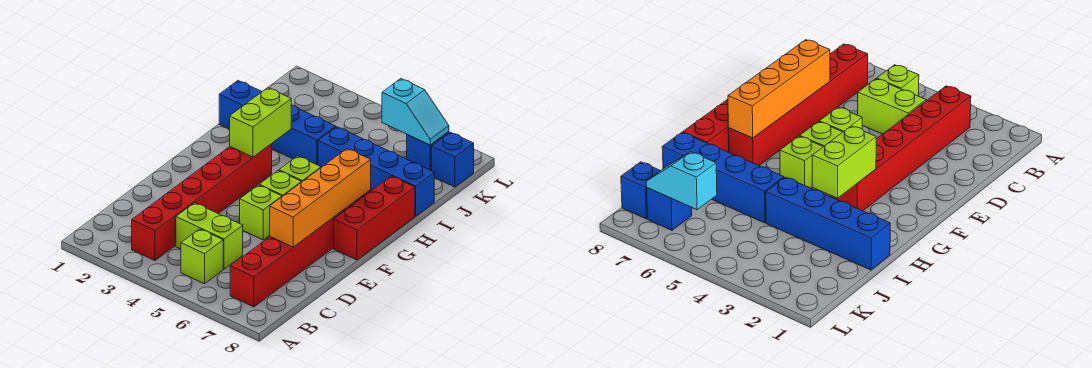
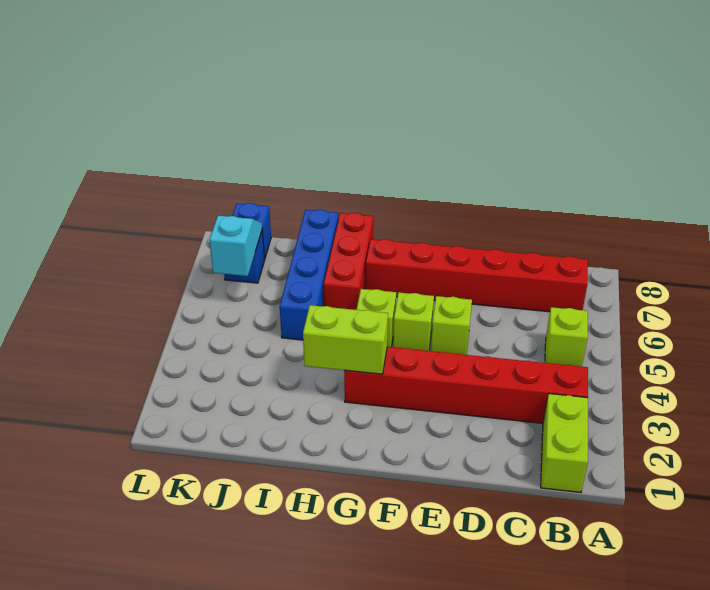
lime 1x2 brick [176,203,243,269] -> lime 1x2 brick moved to [541,394,588,492]
orange 1x4 brick [270,149,371,247] -> none
red 1x3 brick [334,176,415,260] -> red 1x3 brick turned to [324,213,373,310]
blue 1x4 brick [219,81,336,165] -> none

